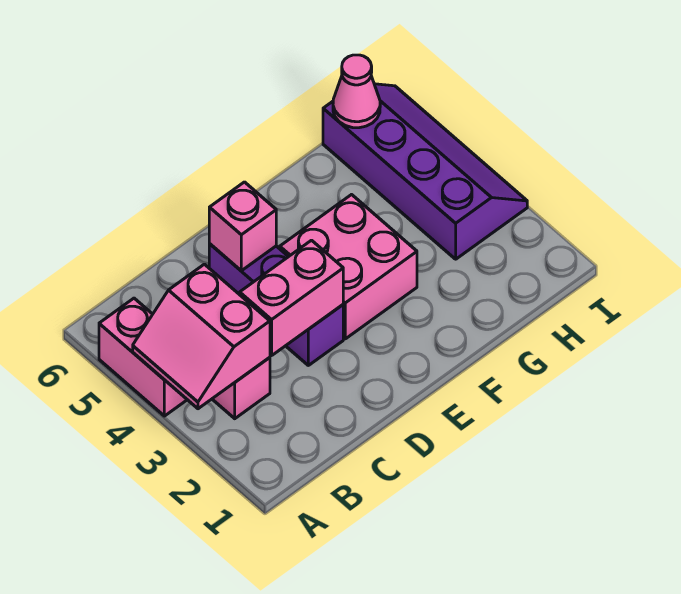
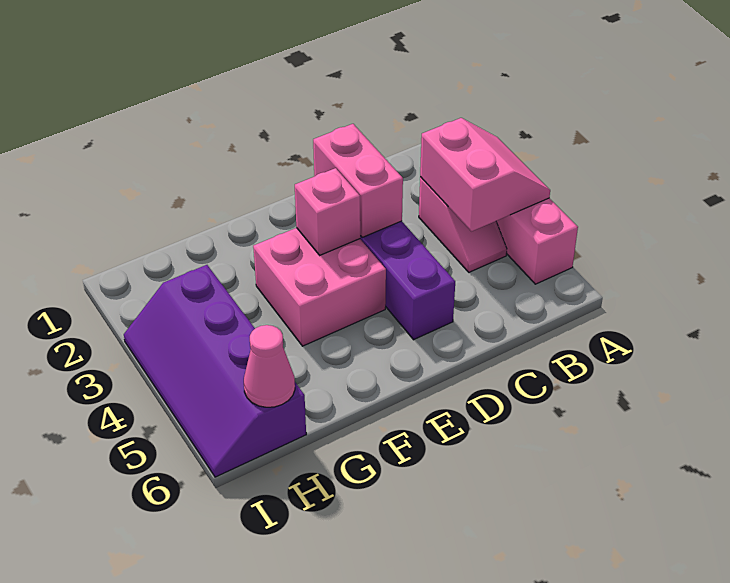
pink 1x2 brick [240,240,343,355] -> pink 1x2 brick turned to [313,124,403,237]
pink 1x1 brick [209,182,276,271] -> pink 1x1 brick moved to [295,168,360,255]

